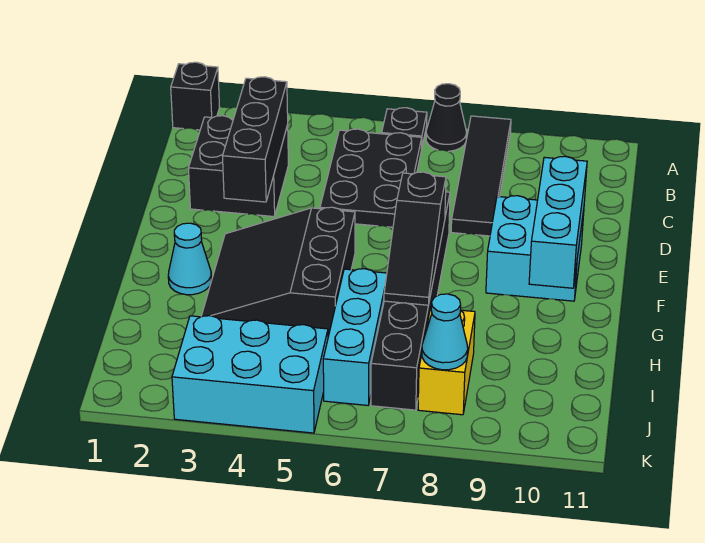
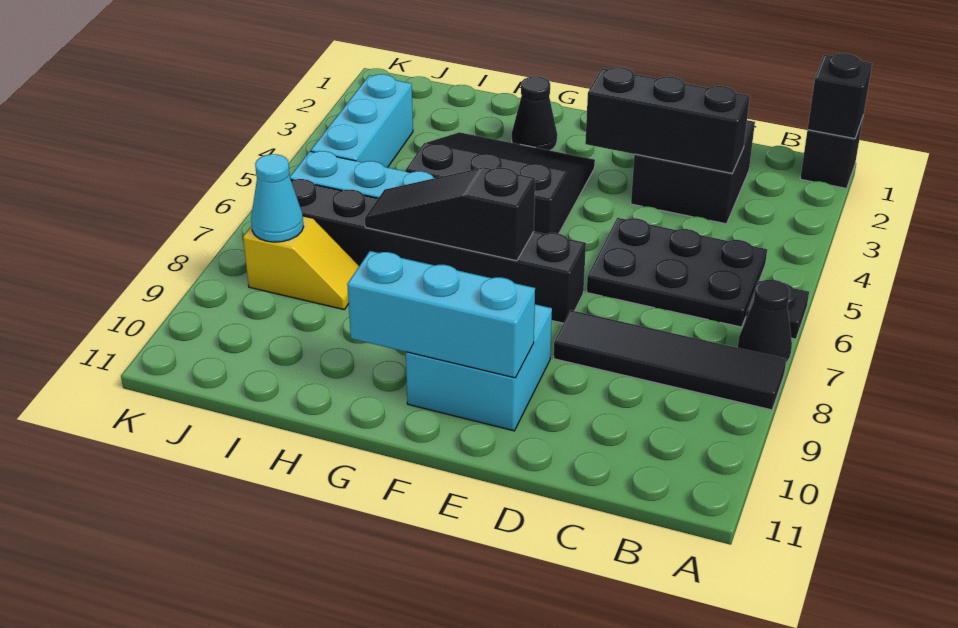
none -> black 1x1 brick [808,53,872,139]
cyan 1x1 cone [168,223,211,295] -> black 1x1 cone [512,76,557,150]
yellow 1x2 brick [418,308,475,415] -> yellow 1x2 slope [243,216,359,309]
cyan 2x3 brick [172,316,328,433] -> cyan 1x3 brick [311,74,413,167]

